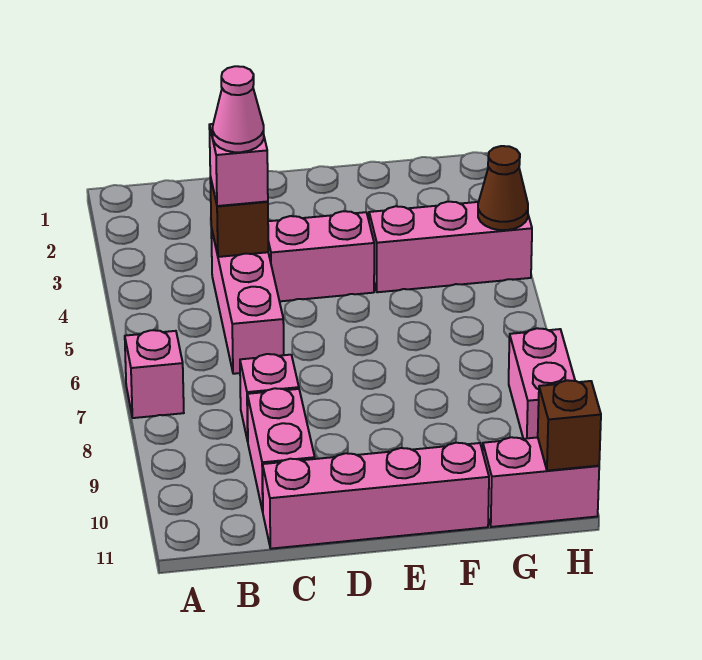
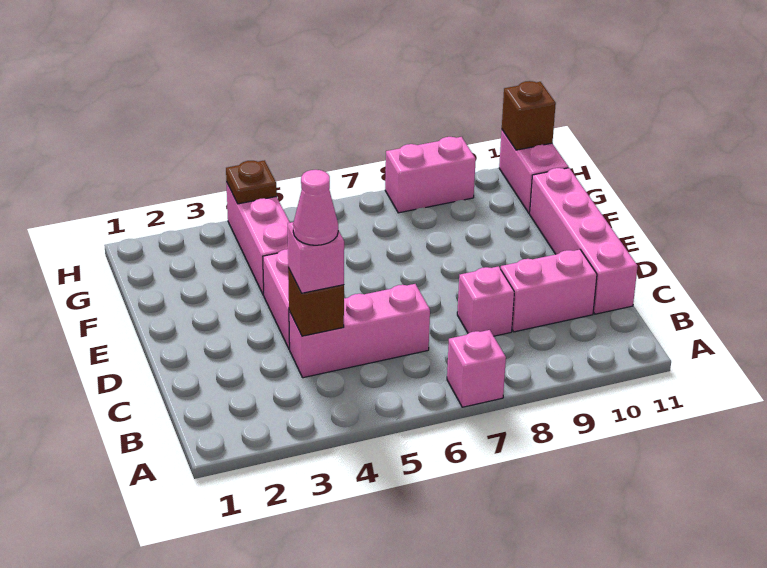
brown 1x1 cone [478,146,528,230] -> brown 1x1 plate [226,160,277,204]

